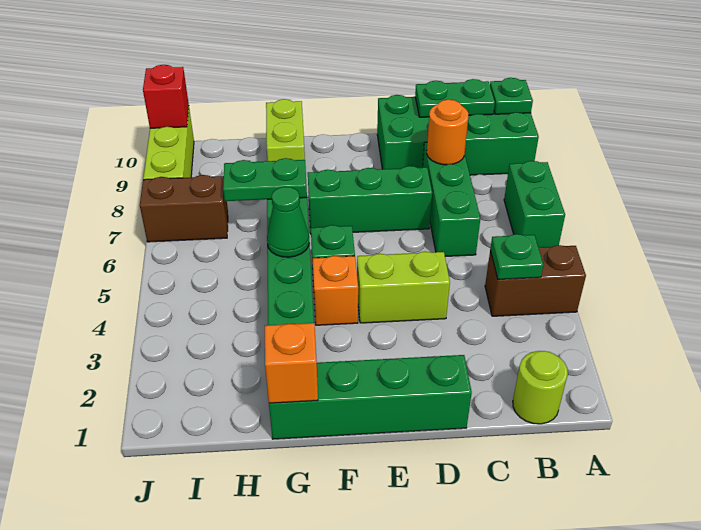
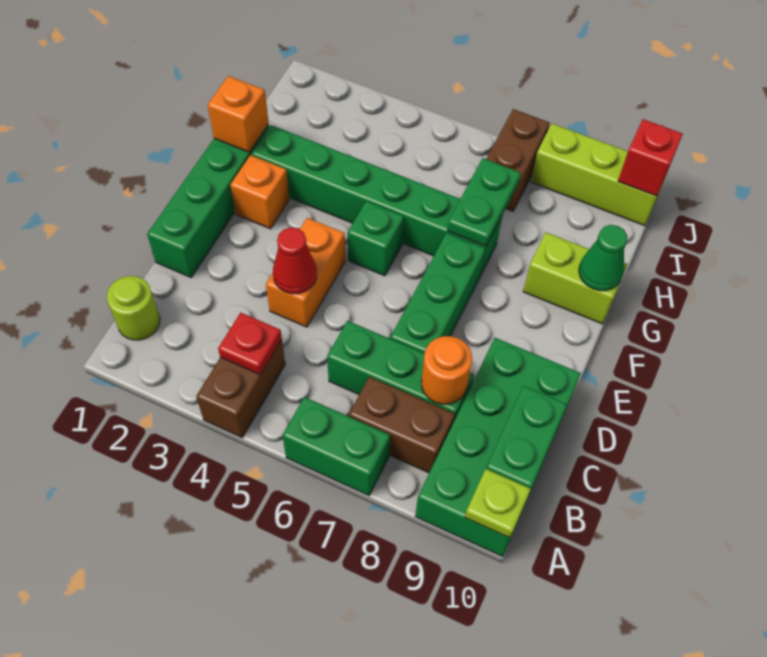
green 1x1 plate [490,78,533,114] -> lime 1x1 plate [465,469,531,538]
green 1x1 plate [490,234,543,279] -> red 1x1 plate [218,313,282,374]
none -> brown 1x2 brick [349,377,455,473]
lime 1x2 brick [357,252,450,323] -> orange 1x2 brick [266,218,345,327]
none -> red 1x1 cone [273,227,317,294]
orange 1x1 brick [313,256,358,325] -> orange 1x1 brick moved to [230,155,289,229]
green 1x1 cone [267,187,309,257] -> green 1x1 cone moved to [579,225,627,291]

